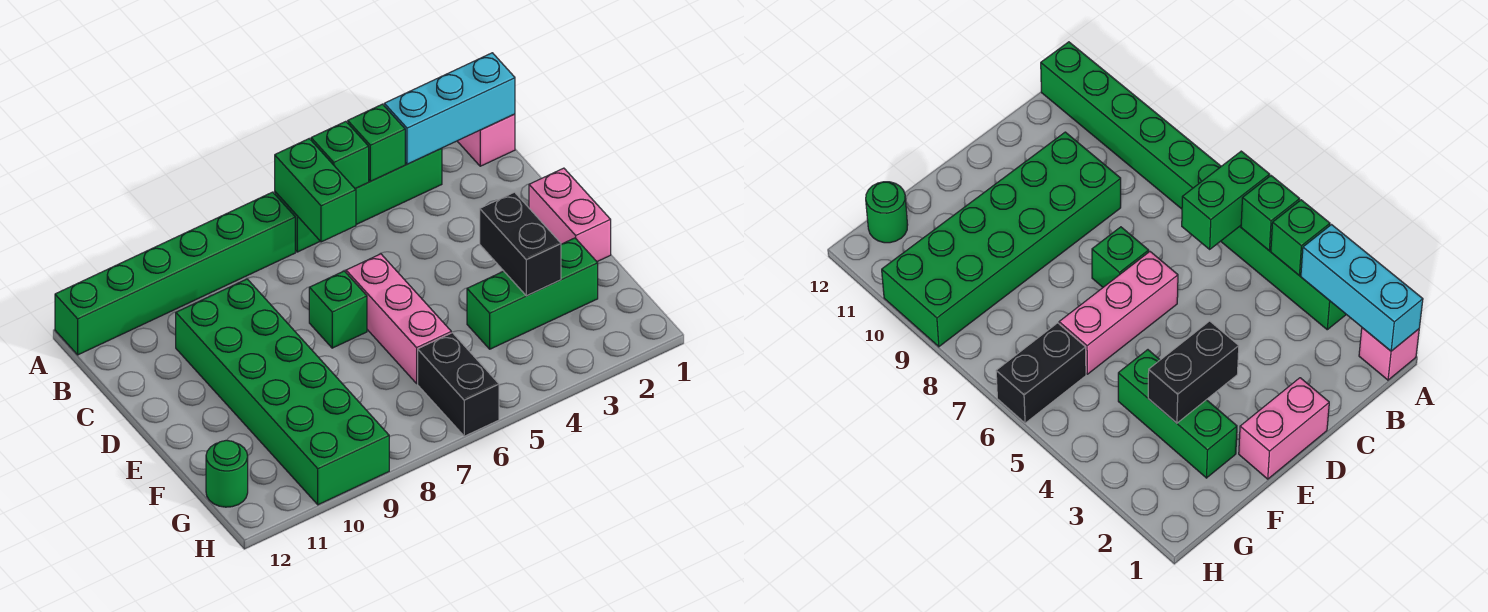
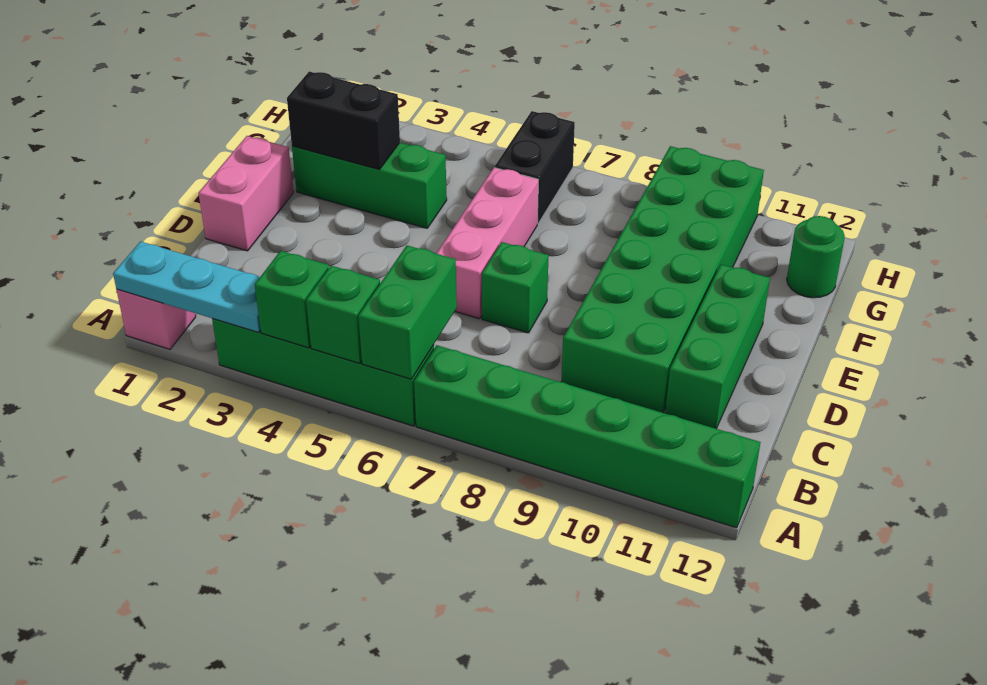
cyan 1x3 brick [384,53,515,164] -> cyan 1x3 plate [113,241,261,332]
none -> green 1x3 brick [665,264,770,429]
black 1x2 brick [480,192,561,296] -> black 1x2 brick turned to [287,71,400,170]

